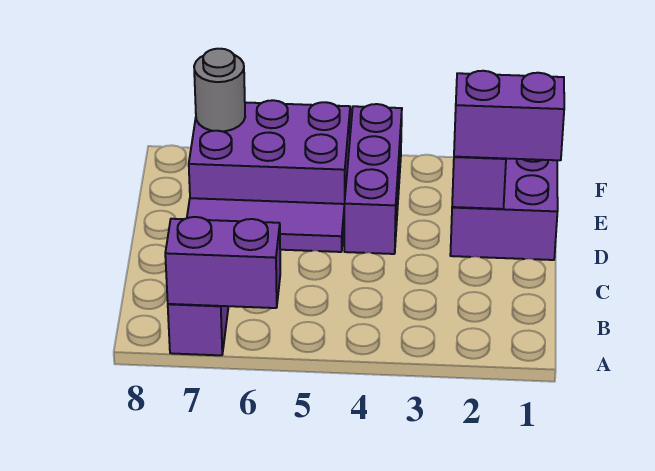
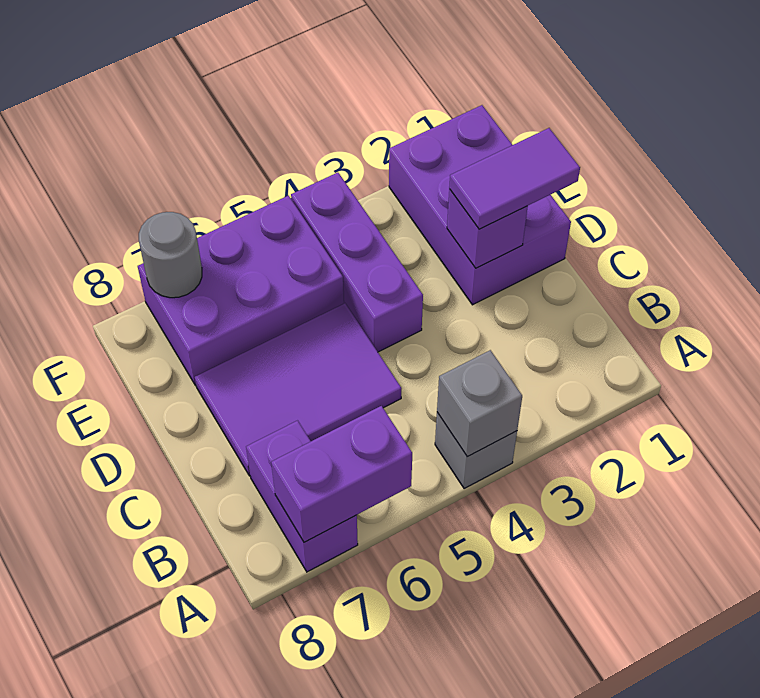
none -> grey 1x1 brick [435,412,517,488]
none -> grey 1x1 brick [437,350,522,457]
purple 1x2 brick [454,71,564,160] -> purple 1x2 tile [449,128,580,229]
purple 1x3 tile [187,198,344,252] -> purple 2x3 tile [195,303,401,476]

